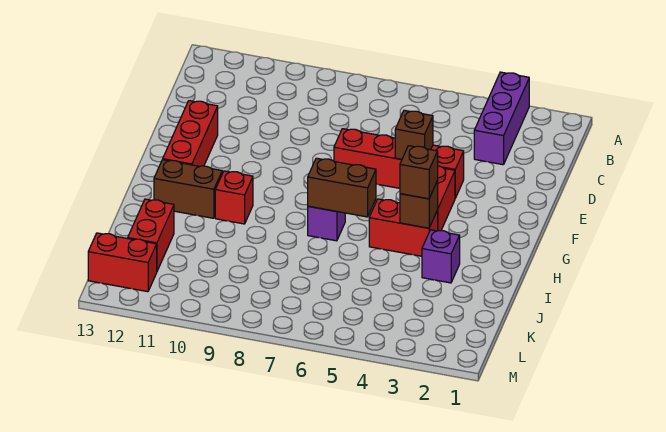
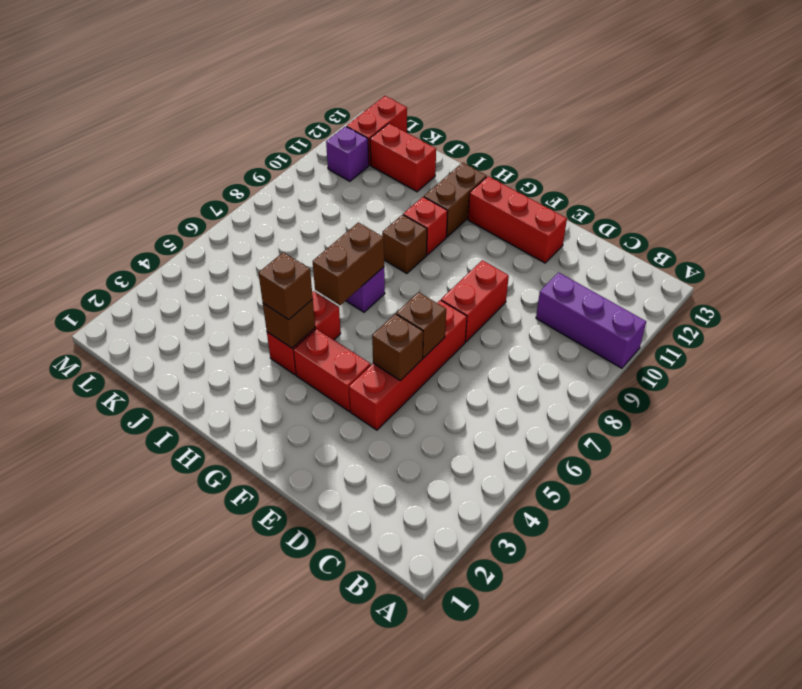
purple 1x3 brick [474,72,529,165] -> purple 1x3 brick moved to [536,272,646,368]
none -> brown 1x1 brick [396,292,446,358]
none -> red 1x2 brick [441,260,509,342]
none -> brown 1x1 brick [382,214,427,274]
purple 1x1 brick [422,230,460,283] -> purple 1x1 brick moved to [326,126,369,181]

